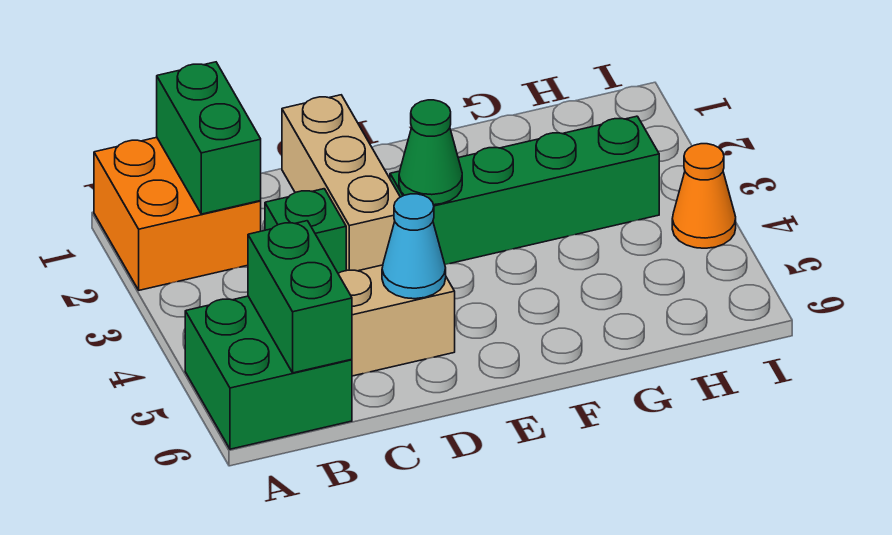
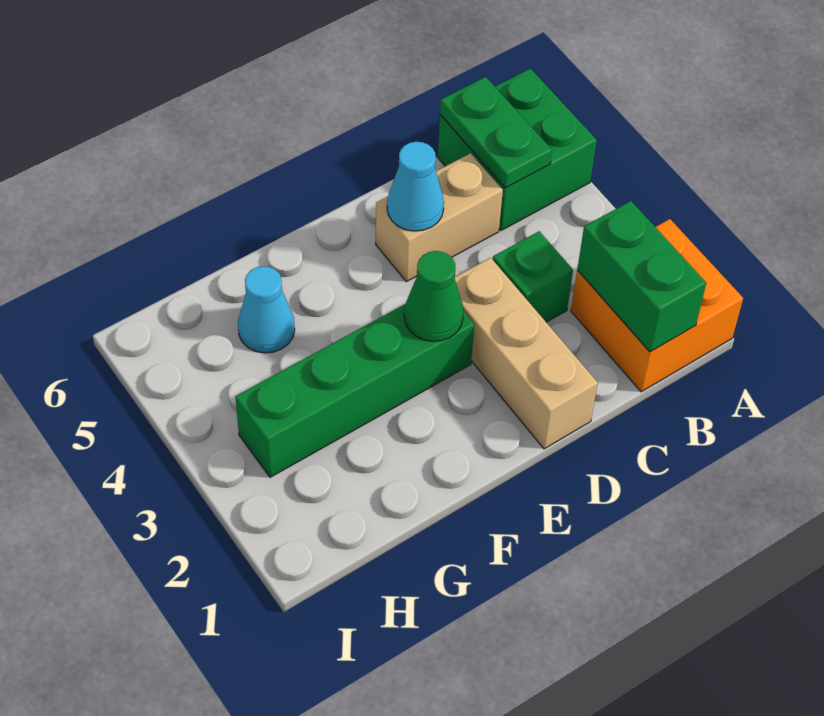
green 1x2 brick [248,221,352,373] -> green 1x2 plate [440,77,552,188]
none -> cyan 1x1 cone [238,266,295,353]
orange 1x1 cone [672,144,736,248] -> none

